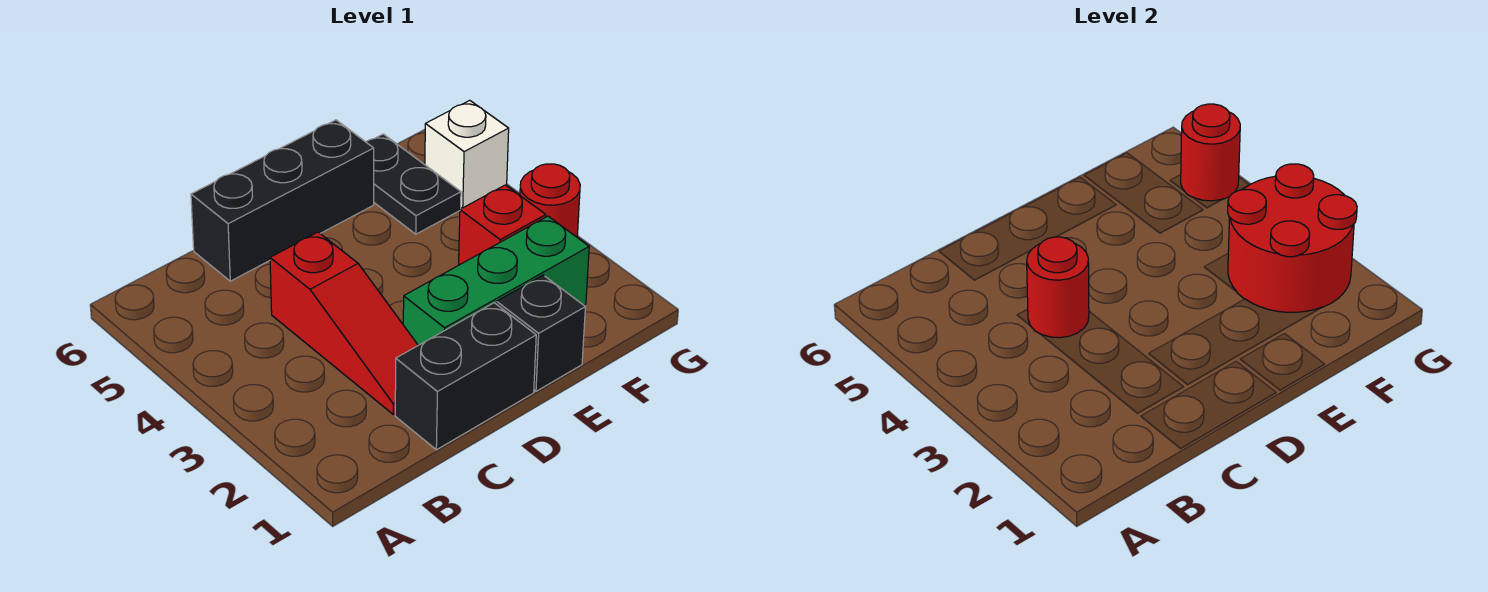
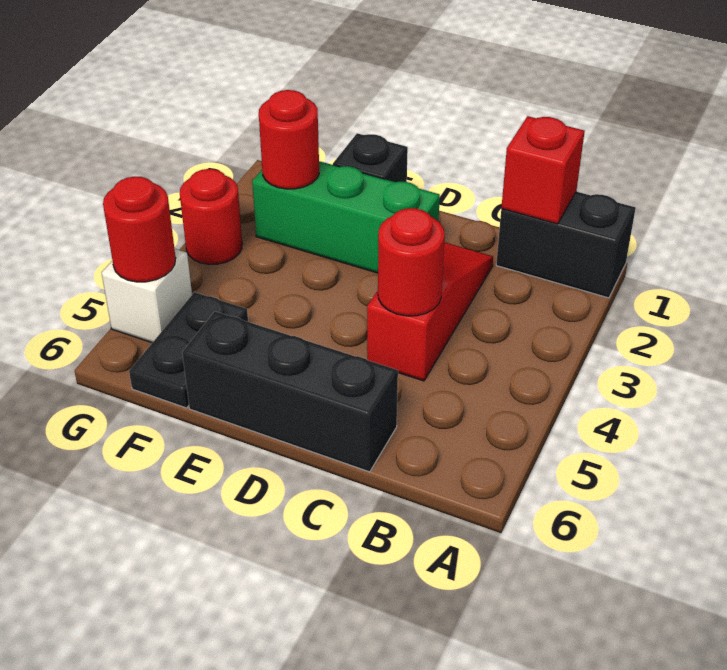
black 1x2 brick [395,303,536,450] -> black 1x2 brick moved to [496,192,636,298]
red 2x2 round brick [1228,164,1357,312] -> red 1x1 round brick [259,90,319,189]
red 1x1 brick [459,185,546,265] -> red 1x1 brick moved to [501,116,585,224]

